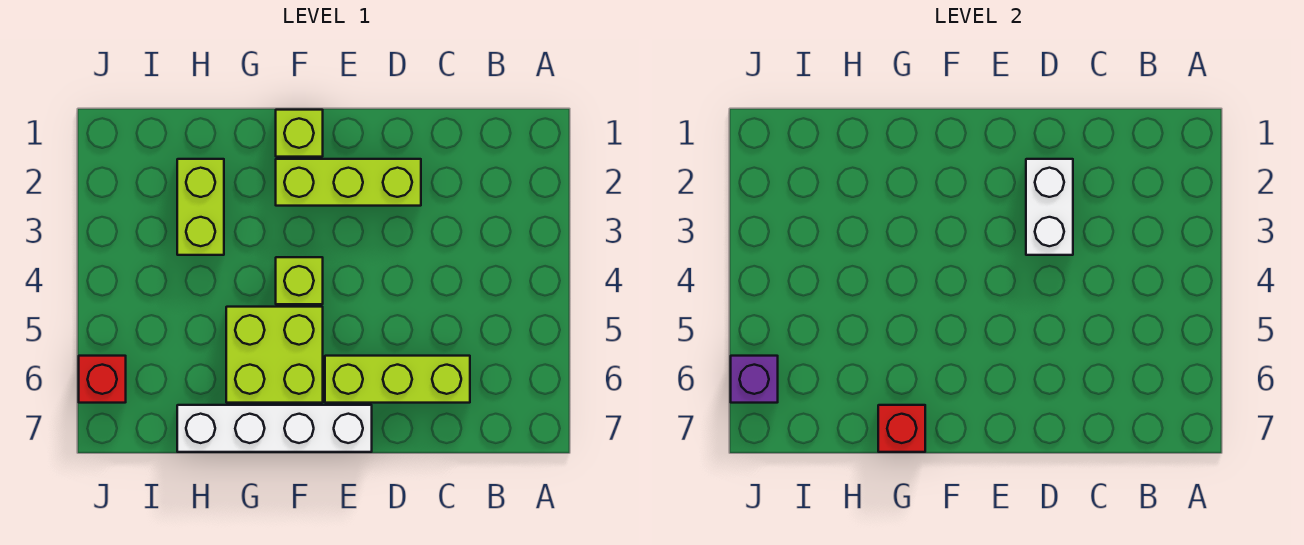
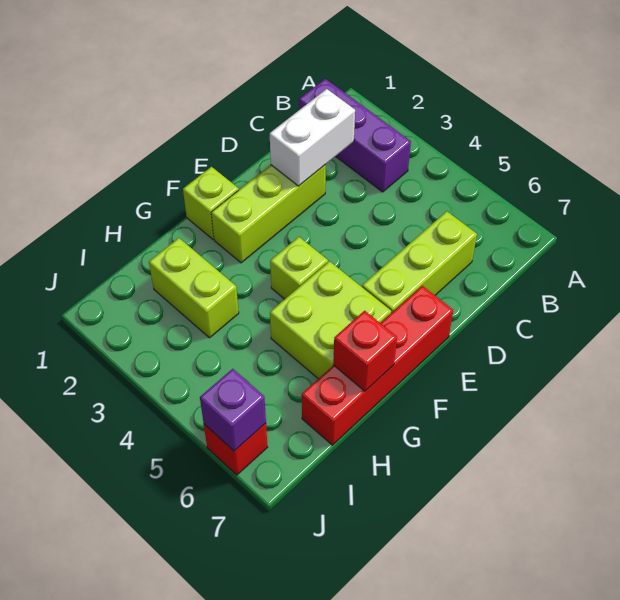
none -> purple 1x3 brick [299,79,411,192]
white 1x2 brick [1026,159,1073,255] -> white 1x2 brick turned to [270,89,355,186]
white 1x4 brick [177,405,372,452] -> red 1x4 brick [302,286,453,445]

